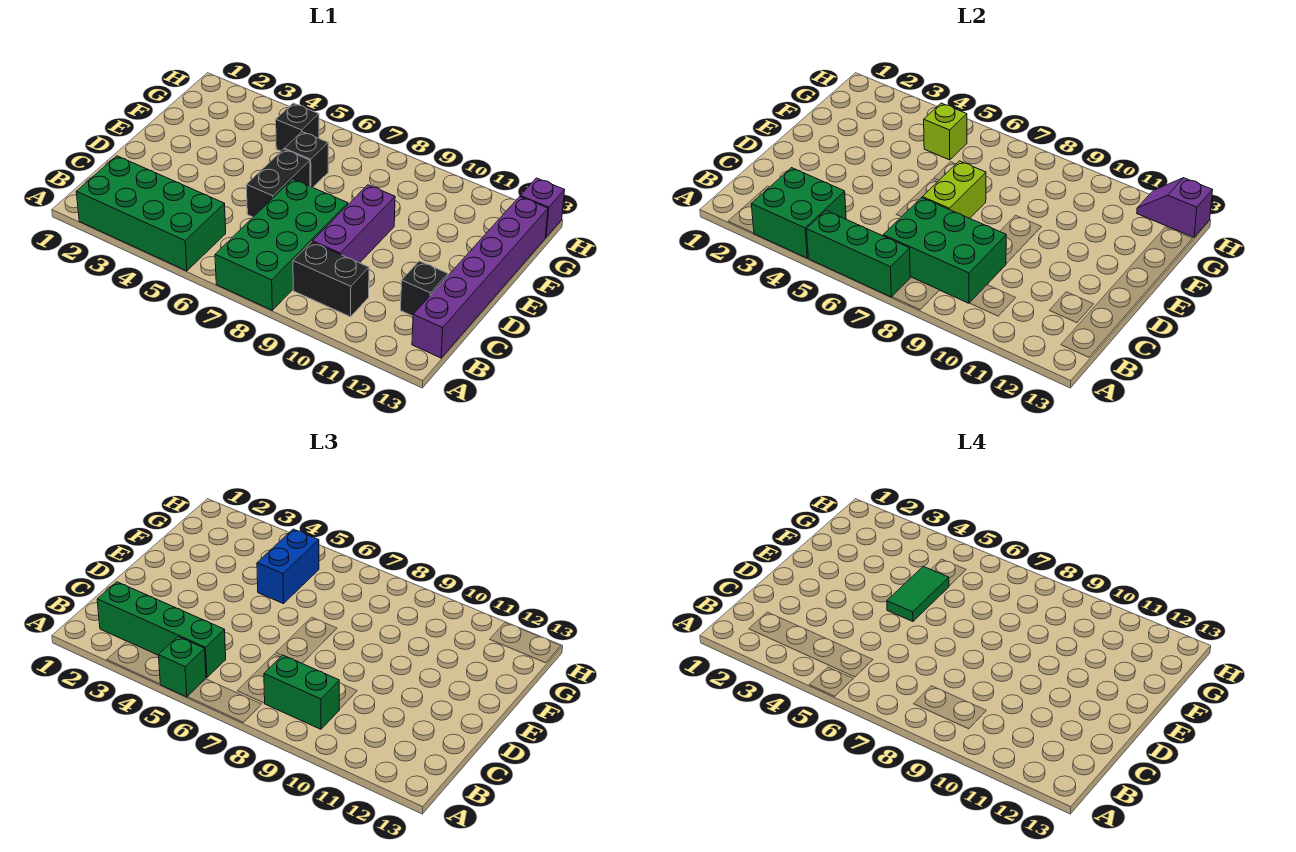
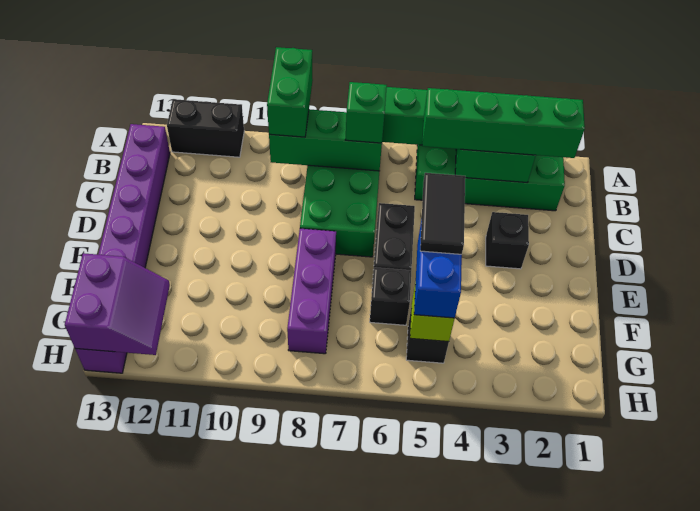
green 1x1 brick [159,637,206,697] -> green 1x1 brick moved to [345,82,387,143]
green 2x3 brick [883,198,1006,303] -> green 1x3 brick [269,109,382,171]
green 1x2 brick [264,655,339,729] -> green 1x2 brick turned to [267,47,313,137]
black 1x2 brick [293,242,369,317] -> black 1x2 brick moved to [167,99,244,157]
purple 1x3 brick [312,185,395,263] -> purple 1x3 brick moved to [287,228,336,354]
black 1x1 brick [401,261,448,316] -> black 1x1 brick moved to [486,212,529,269]
lime 1x2 brick [922,161,986,218] -> none
green 1x2 tile [887,566,949,622] -> black 1x2 tile [420,173,465,254]
purple 1x2 slope [1137,178,1212,237] -> purple 2x2 slope [65,253,170,355]

